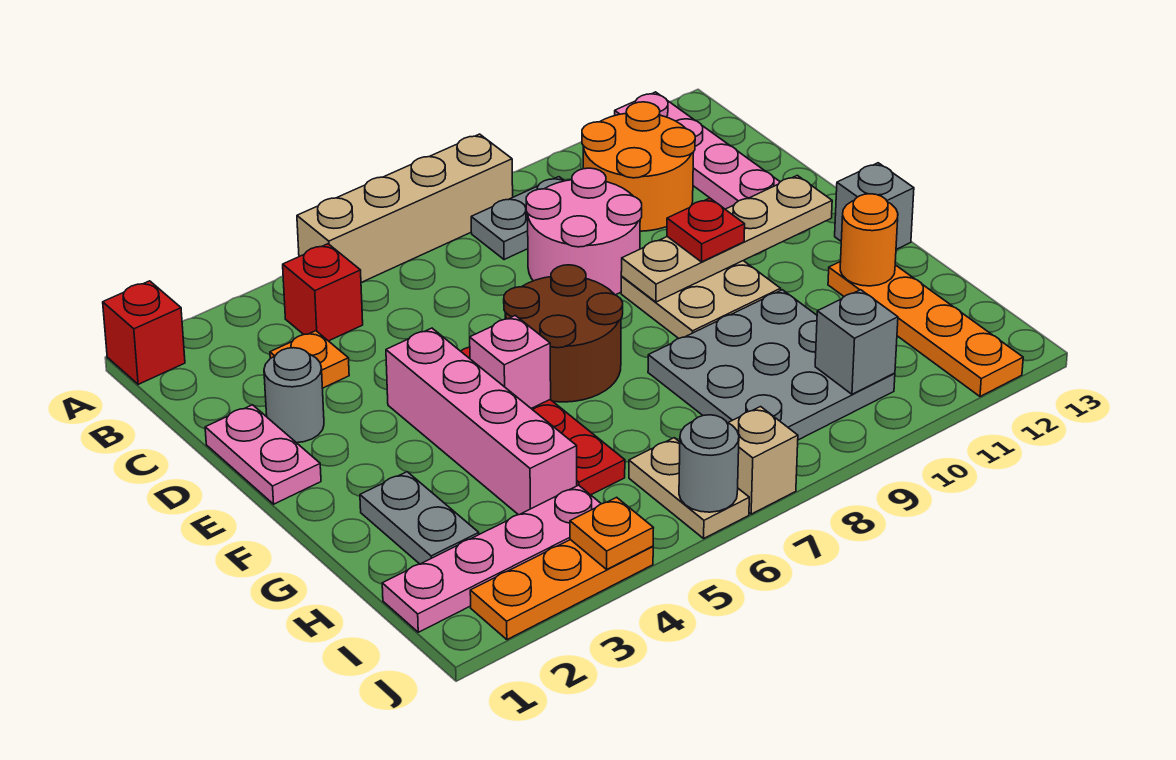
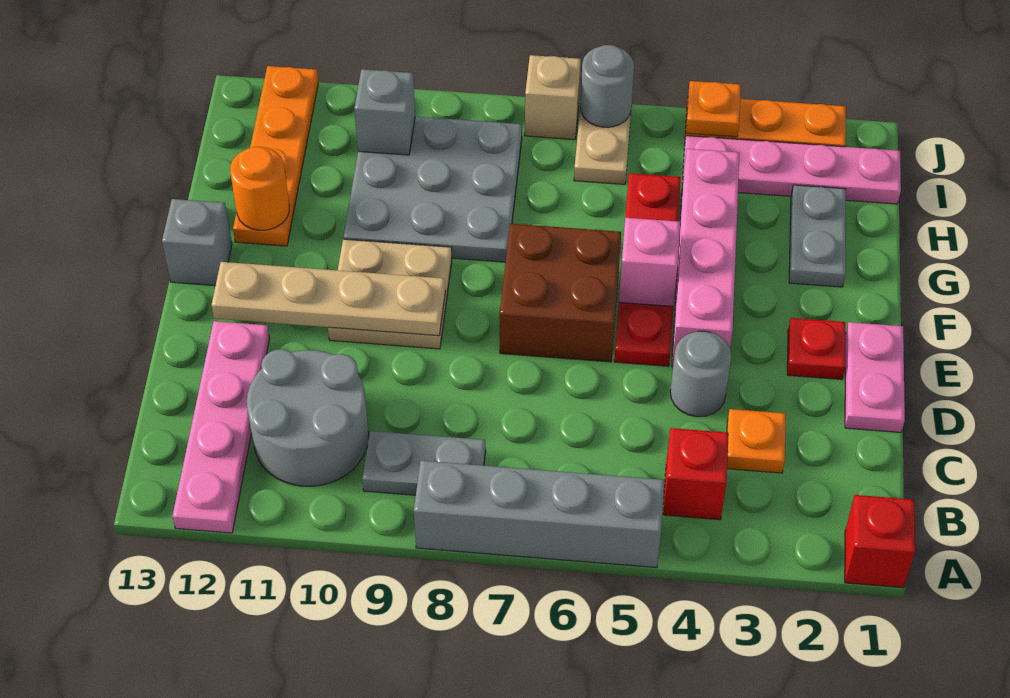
tan 1x4 brick [297,134,513,283] -> grey 1x4 brick [414,461,664,568]
orange 2x2 round brick [582,102,695,231] -> grey 2x2 round brick [247,349,369,486]
pink 2x2 round brick [526,168,642,295] -> none
grey 1x1 round brick [264,348,324,443] -> grey 1x1 round brick moved to [670,331,732,417]
brown 2x2 round brick [504,265,623,402] -> brown 2x2 brick [500,224,621,362]
red 1x1 plate [667,198,745,262] -> red 1x1 plate moved to [787,318,845,379]

